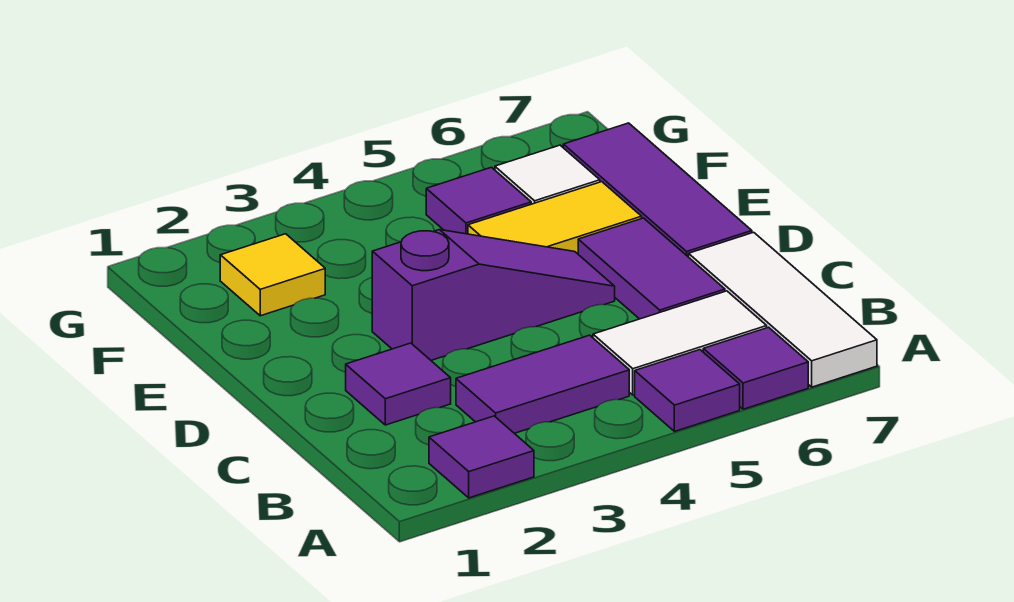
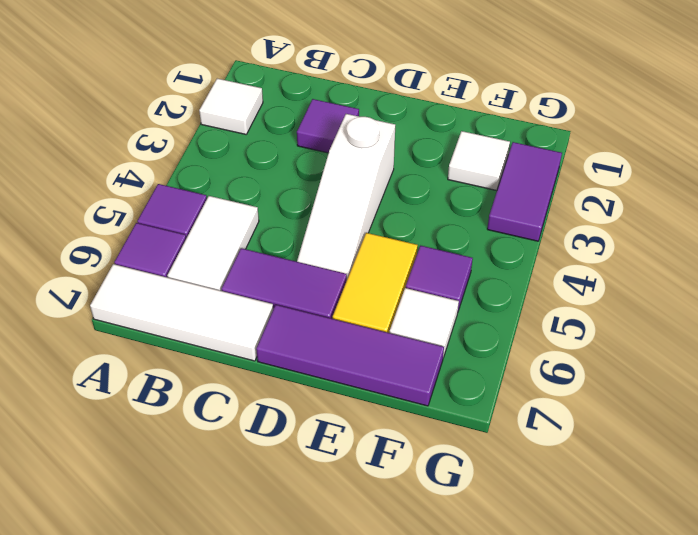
purple 1x1 tile [429,416,534,498] -> white 1x1 tile [199,79,263,134]
purple 1x2 tile [456,335,629,433] -> purple 1x2 tile moved to [487,142,562,241]
purple 1x3 slope [372,230,615,360] -> white 1x3 slope [297,114,395,279]
yellow 1x1 tile [220,234,325,316] -> white 1x1 tile [448,131,510,191]

